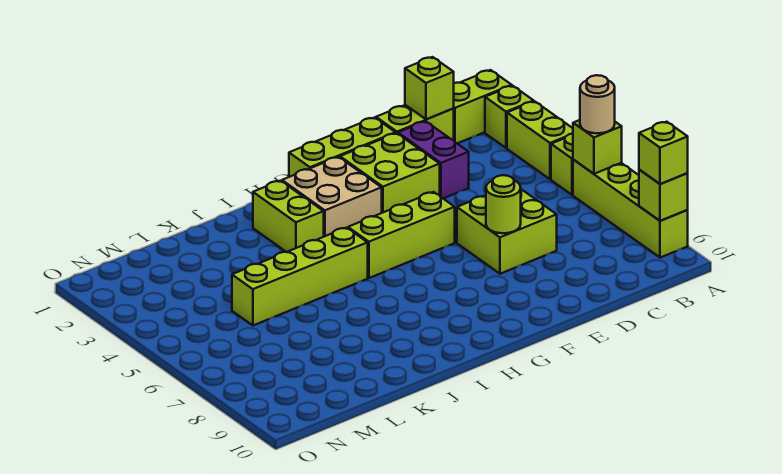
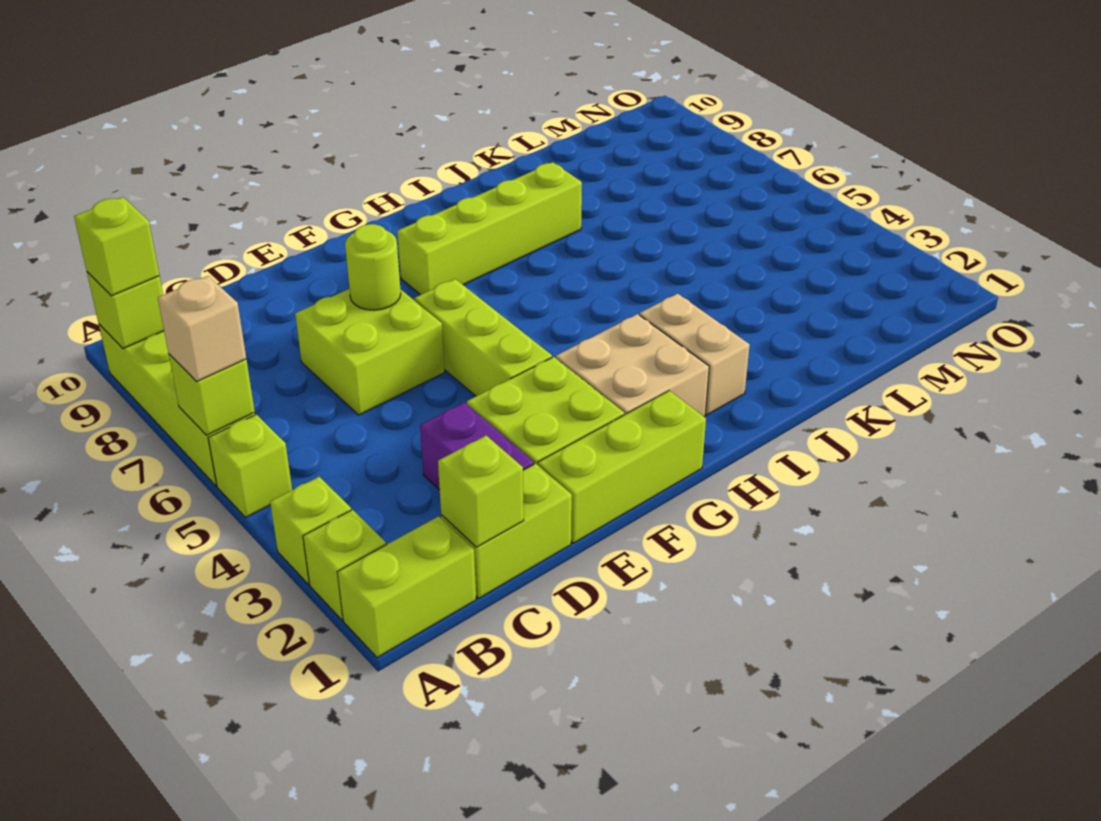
lime 1x2 brick [507,101,573,179] -> lime 1x1 brick [270,477,351,585]
tan 1x1 round brick [580,75,615,133] -> tan 1x1 brick [158,276,246,382]
lime 1x3 brick [348,192,455,278] -> lime 1x3 brick turned to [414,279,552,396]
lime 1x2 brick [253,181,324,252] -> tan 1x2 brick [639,294,750,415]
lime 1x4 brick [232,228,368,325] -> lime 1x4 brick moved to [397,162,582,295]

